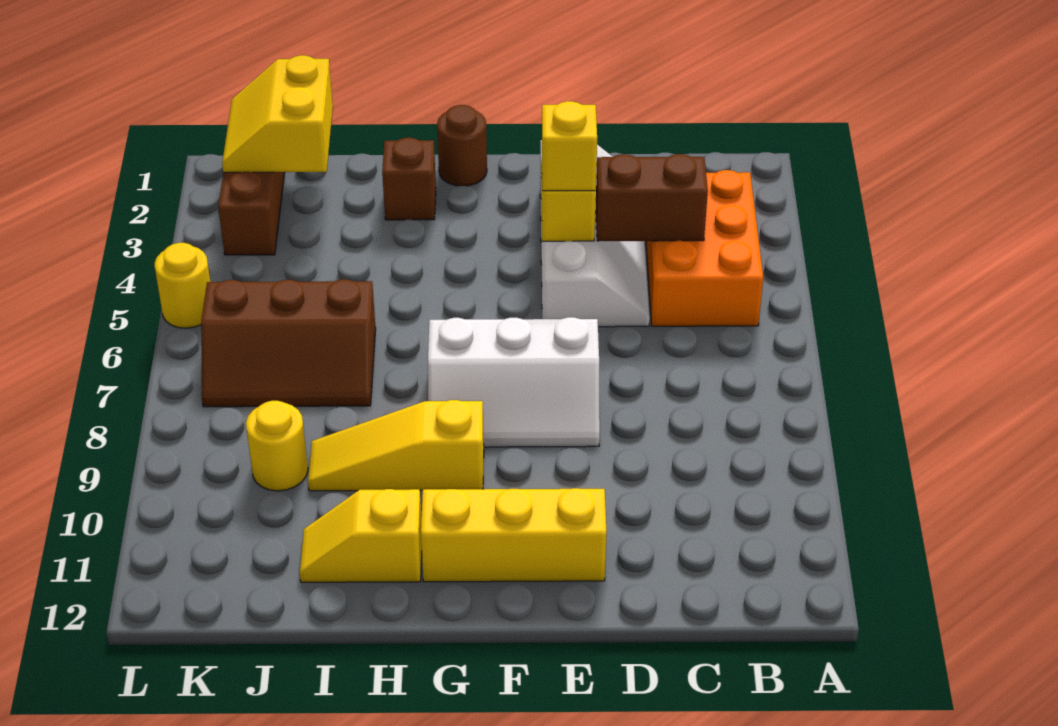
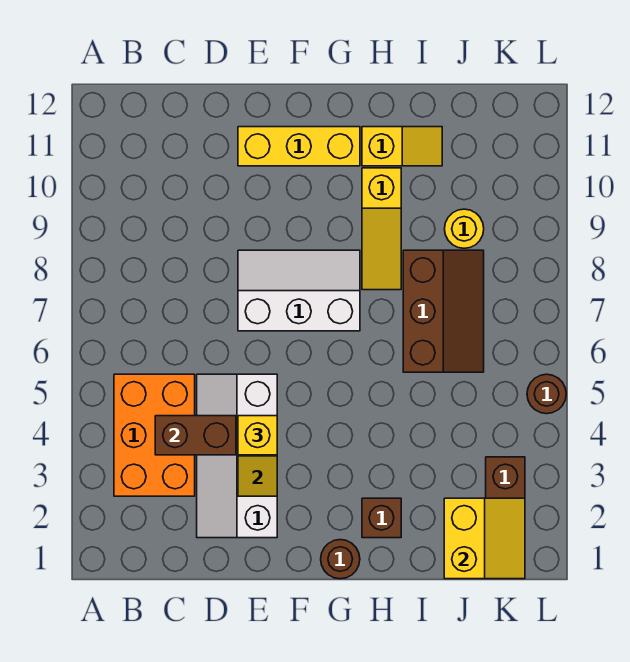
yellow 1x3 slope [308,400,484,491] -> yellow 1x3 slope turned to [362,168,401,290]
brown 2x3 slope [201,279,376,407] -> brown 2x3 slope turned to [403,250,484,372]
yellow 1x1 round brick [155,243,210,328] -> brown 1x1 round brick [527,374,566,414]

